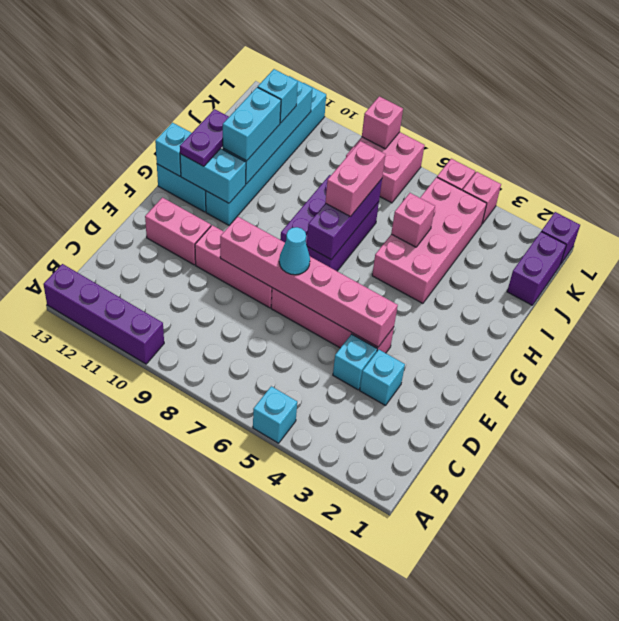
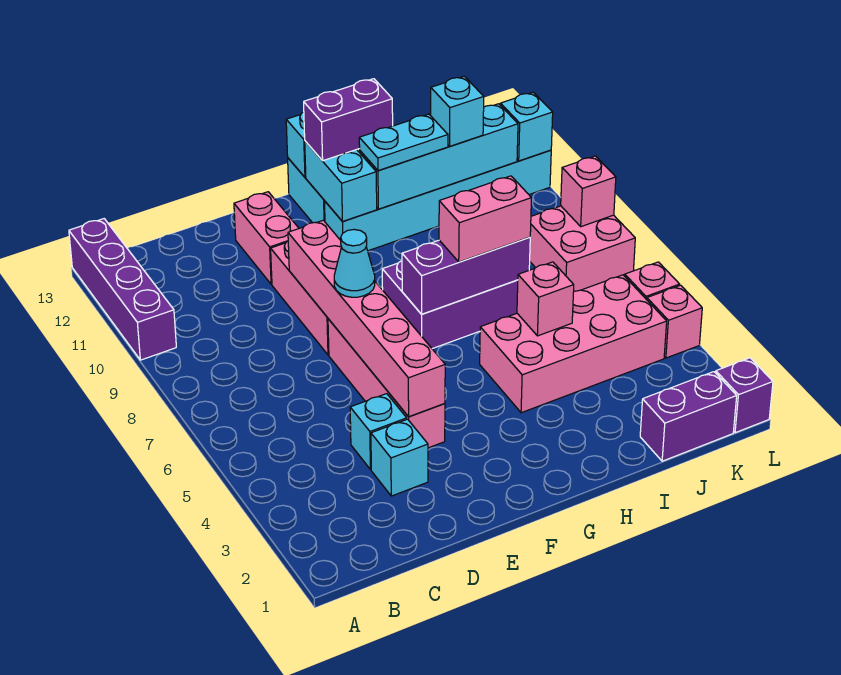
cyan 1x1 brick [253,386,297,443] -> cyan 1x1 brick moved to [500,92,553,161]
purple 1x2 plate [180,109,229,166] -> purple 1x2 brick [304,79,393,161]
cyan 1x2 brick [223,87,281,161] -> cyan 1x2 plate [359,114,448,171]

